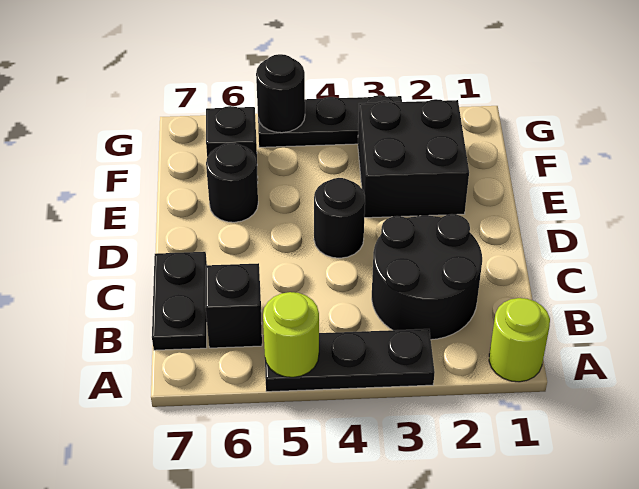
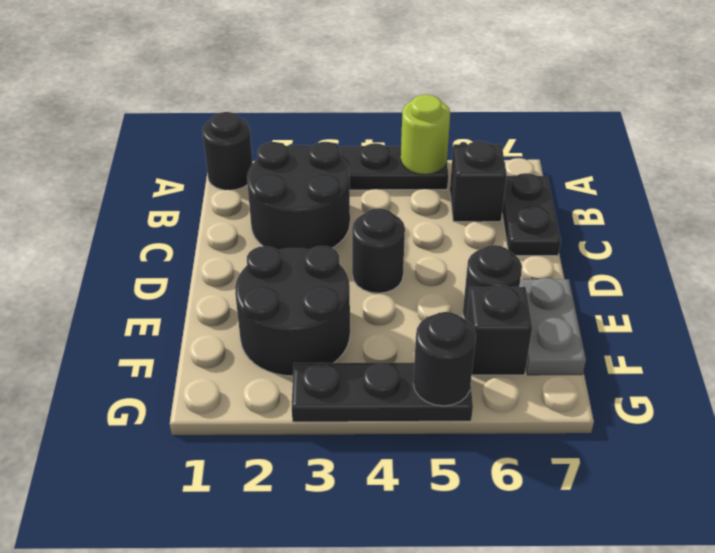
lime 1x1 round brick [489,298,550,382] -> black 1x1 round brick [202,112,253,190]
black 2x2 brick [358,99,469,218] -> black 2x2 round brick [235,246,350,376]
none -> grey 1x2 plate [519,278,586,375]

